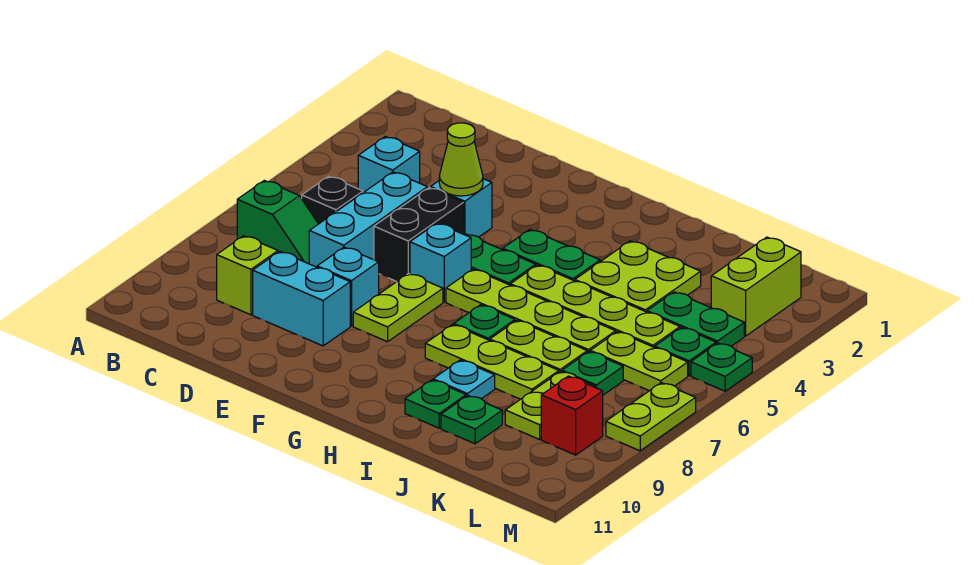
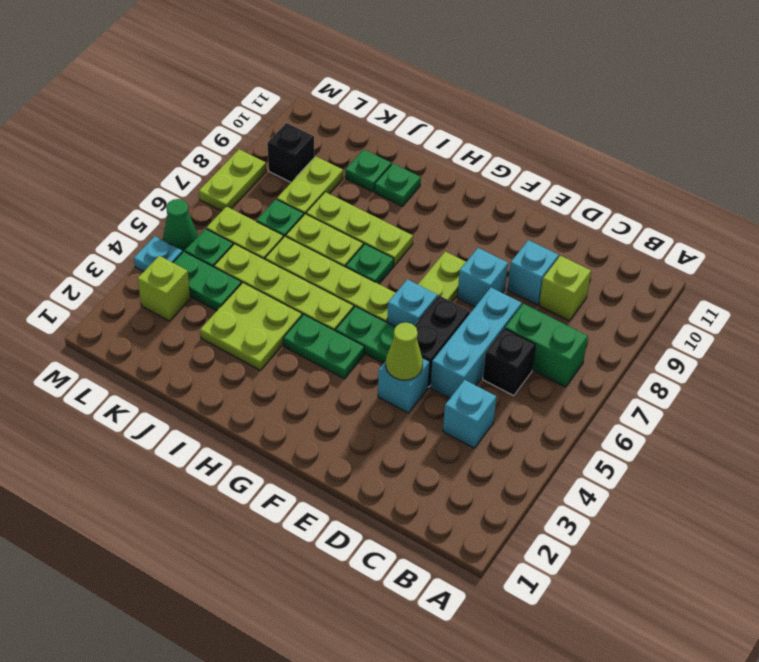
green 1x2 slope [237,180,318,264] -> green 1x2 brick [505,304,588,387]
cyan 1x2 brick [253,251,350,346] -> cyan 1x1 brick [507,240,559,305]
cyan 1x1 plate [433,360,495,399] -> cyan 1x1 plate moved to [134,236,182,272]
lime 1x2 brick [711,237,801,336] -> lime 1x1 brick [138,256,191,321]
red 1x1 brick [541,376,603,455] -> black 1x1 brick [267,123,314,182]
green 1x1 plate [691,343,752,391] -> green 1x1 cone [163,199,198,253]

